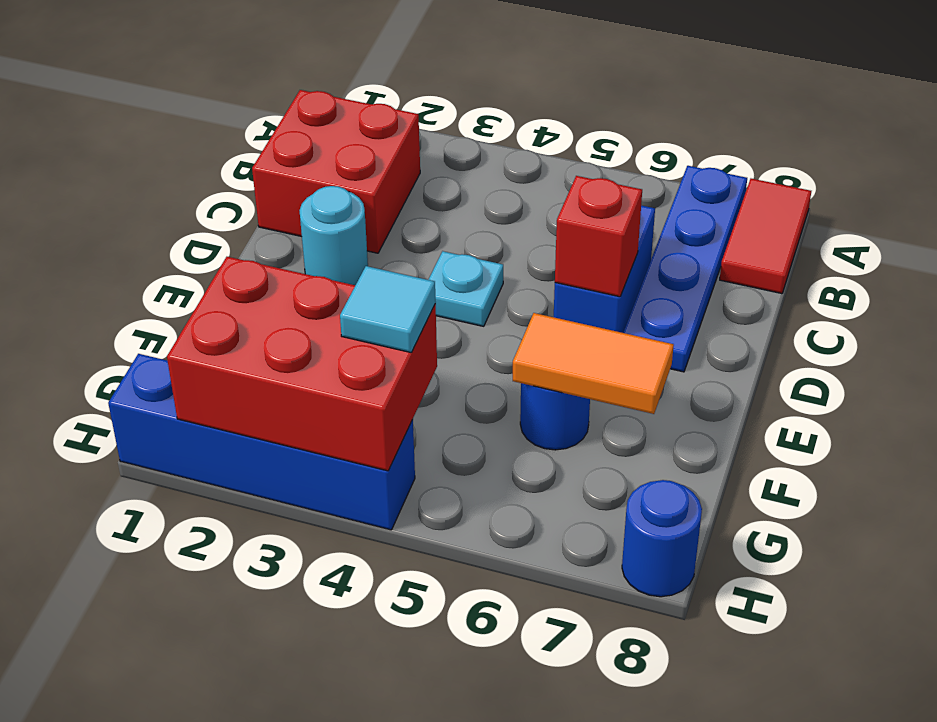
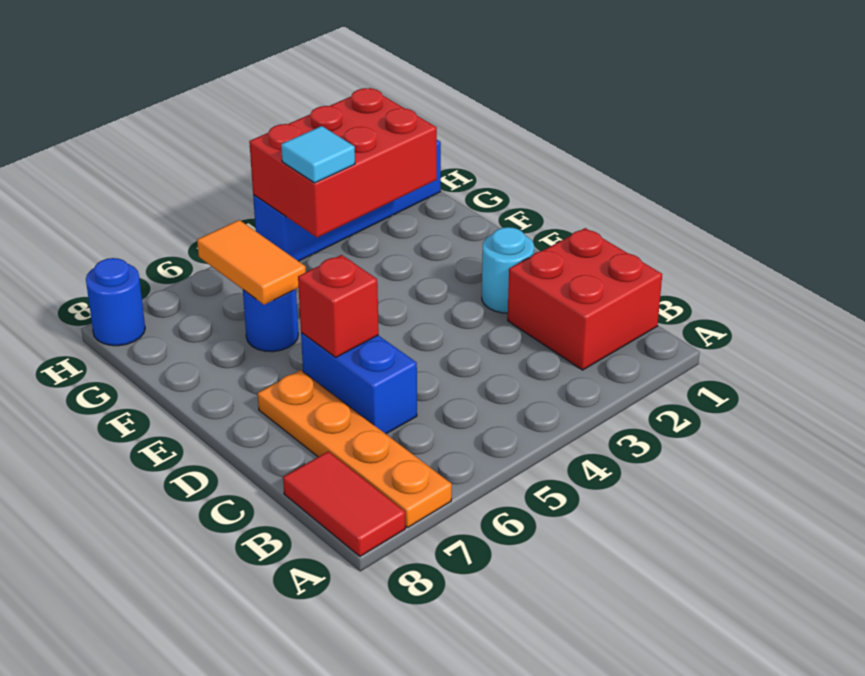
blue 1x4 plate [623,166,747,372] -> orange 1x4 plate [258,370,452,528]
cyan 1x1 plate [428,251,503,326] -> none
orange 1x2 tile [513,313,674,414] -> orange 1x2 tile turned to [197,220,306,305]

